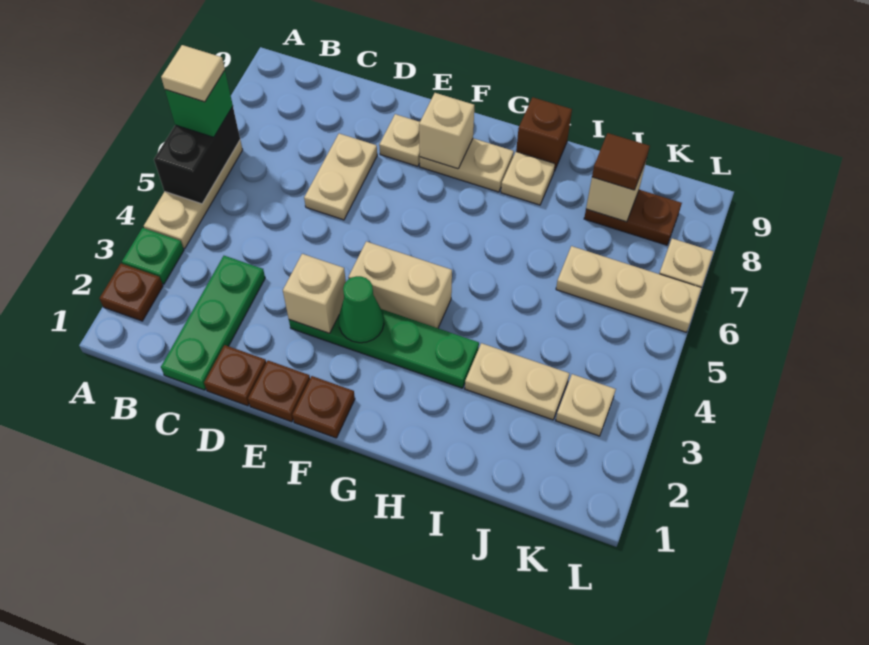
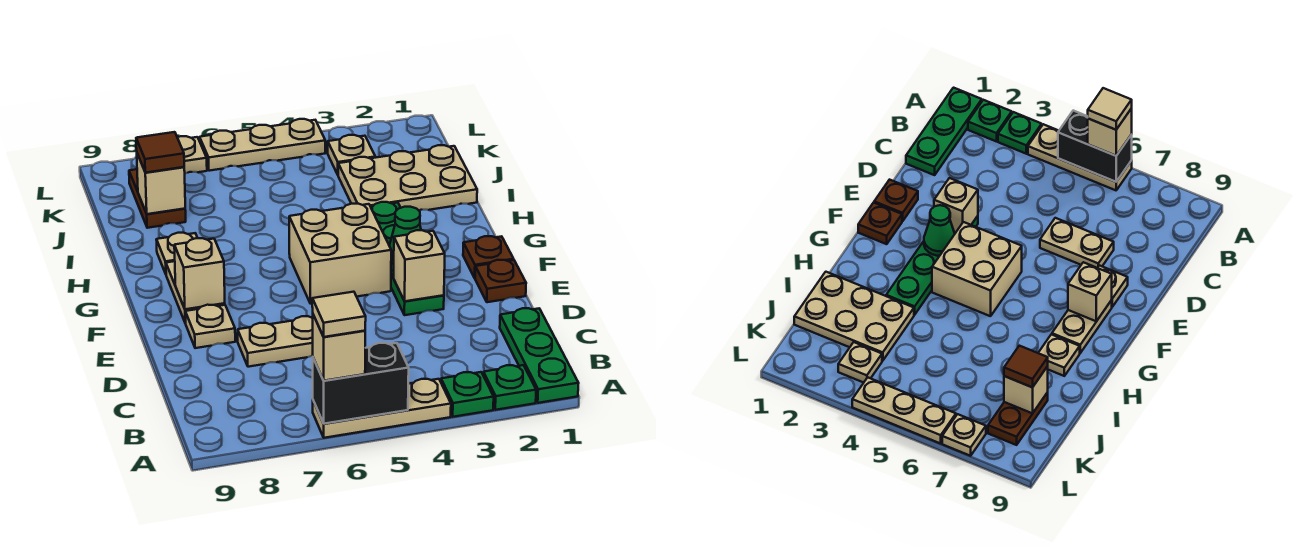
brown 1x1 plate [100,264,163,321] -> green 1x1 plate [483,365,536,410]
green 1x1 brick [165,70,233,137] -> tan 1x1 brick [313,315,365,381]
green 1x3 plate [161,256,265,390] -> green 1x3 plate turned to [500,308,579,403]
brown 1x1 plate [204,345,266,406] -> none
tan 1x2 brick [348,241,452,328] -> tan 2x2 brick [289,204,391,304]
brown 1x1 brick [516,97,572,171] -> none
tan 1x2 plate [465,343,570,420] -> tan 2x3 plate [338,145,477,210]
tan 1x3 plate [556,246,701,332] -> tan 1x3 plate turned to [200,119,325,171]

